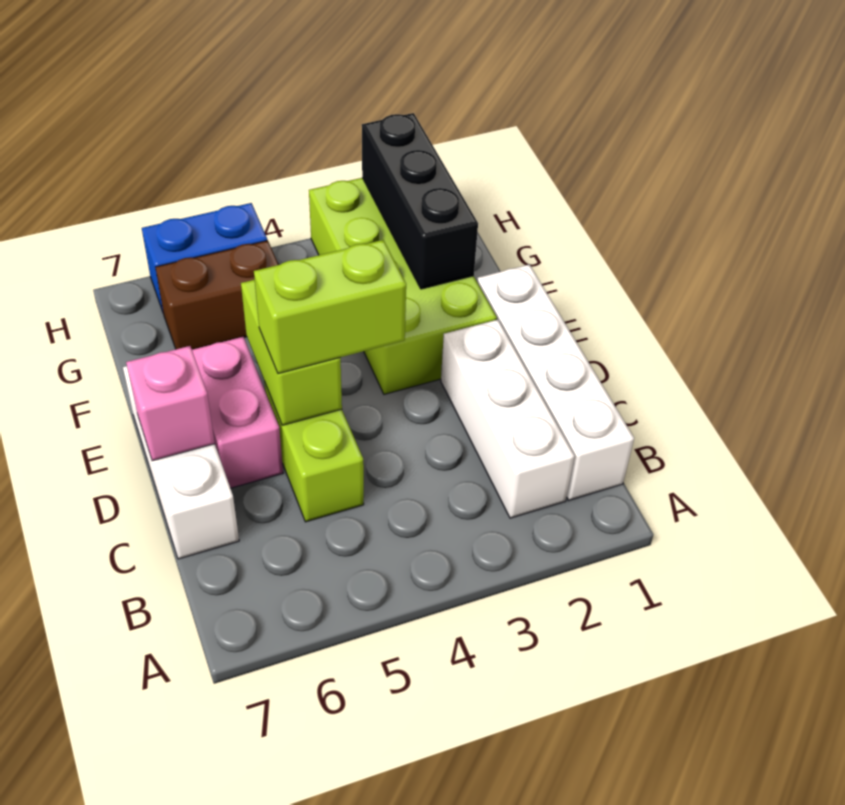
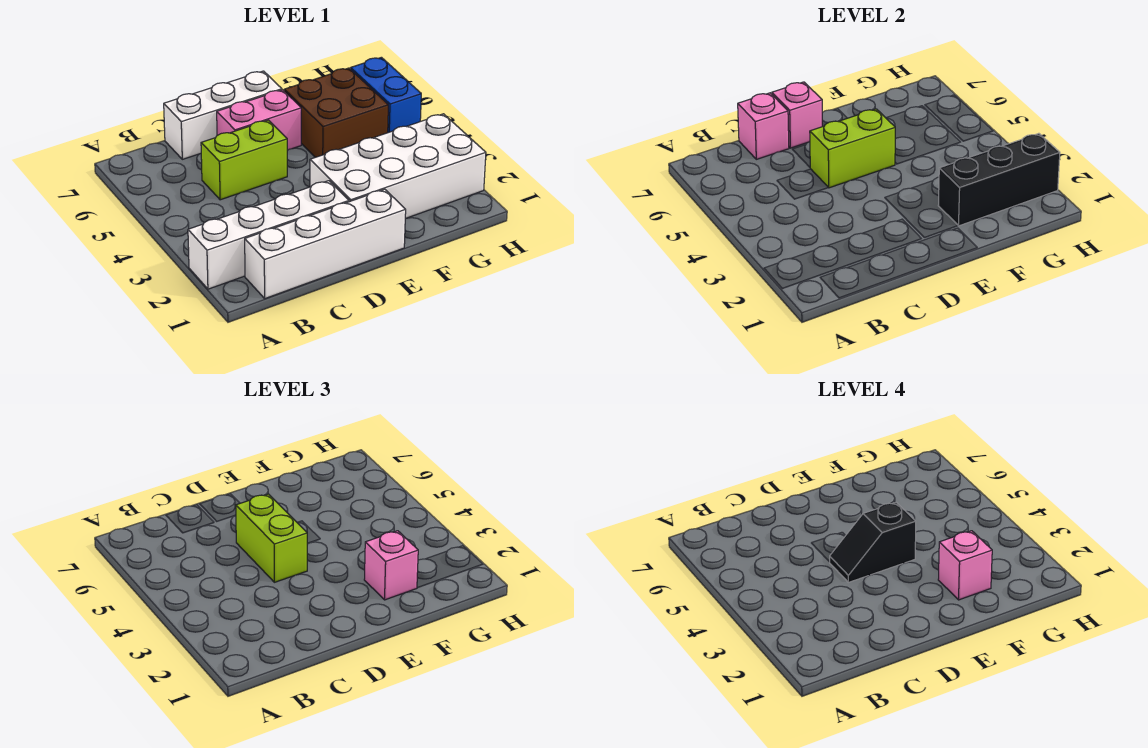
white 1x3 brick [441,320,574,518] -> white 1x4 brick [188,181,349,289]
none -> pink 1x1 brick [738,93,789,159]
none -> black 1x2 slope [830,502,916,582]
lime 2x4 brick [309,178,497,394] -> white 2x4 brick [310,114,486,219]
none -> pink 1x1 brick [364,531,418,600]
none -> pink 1x1 brick [938,531,992,600]
brown 1x2 brick [155,240,279,350] -> brown 2x2 brick [284,68,388,157]

